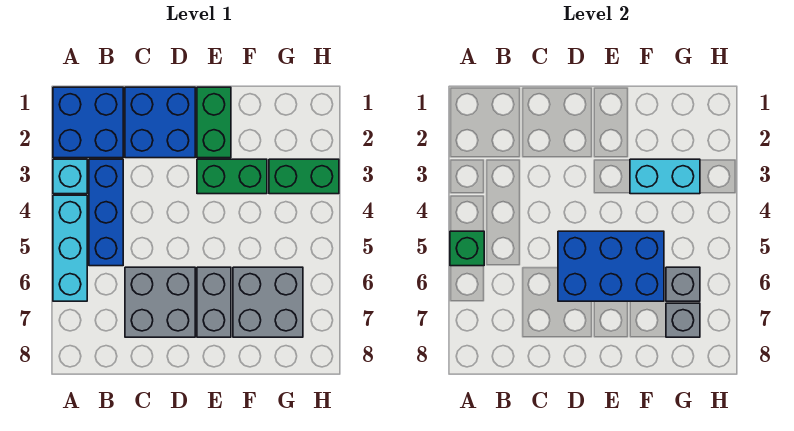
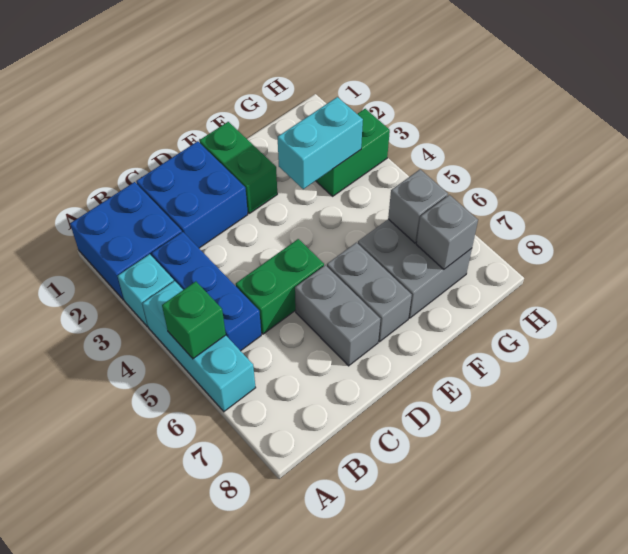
grey 2x2 brick [125,267,195,337] -> grey 1x2 brick [295,265,380,366]
blue 2x3 brick [558,231,664,301] -> none
green 1x2 brick [197,159,267,194] -> green 1x2 brick moved to [236,239,324,334]

